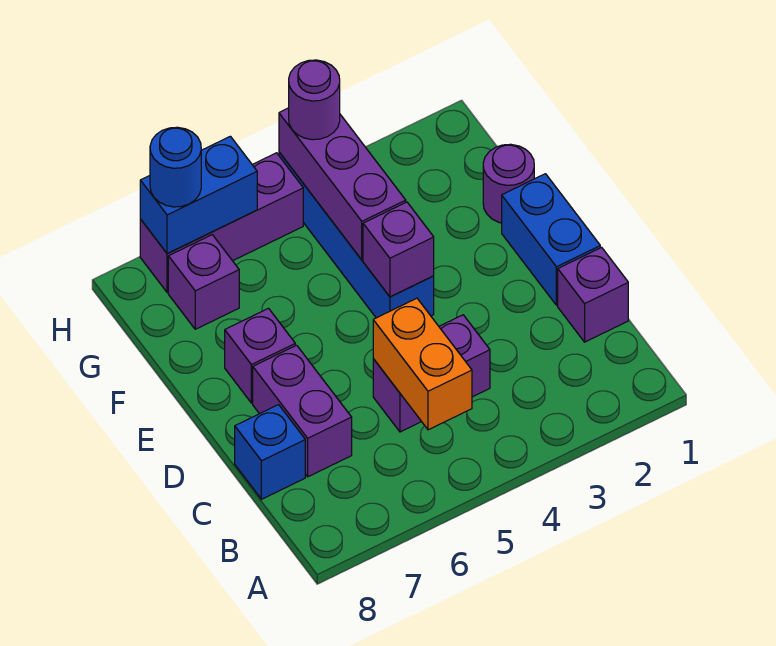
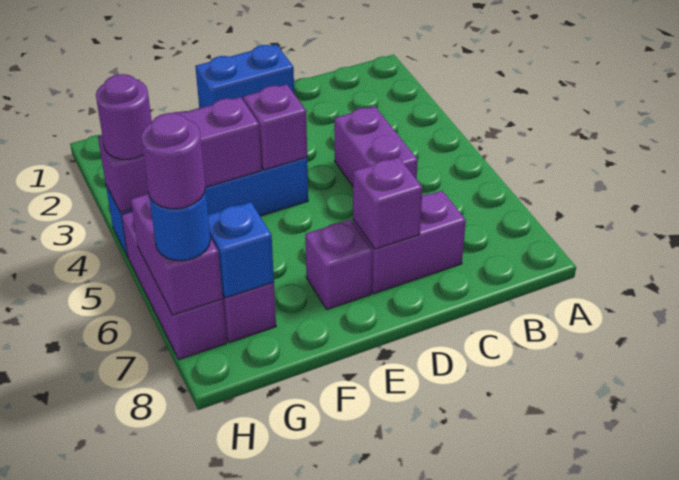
orange 1x2 brick [373,298,472,430] -> none
purple 1x1 brick [558,247,628,342] -> purple 1x1 brick moved to [353,157,423,249]
blue 1x1 brick [235,405,305,499] -> blue 1x1 brick moved to [208,202,274,298]
purple 1x1 round brick [483,144,534,223] -> purple 1x1 round brick moved to [141,113,206,209]
blue 1x2 brick [140,136,257,254] -> purple 1x2 brick [131,194,223,315]

